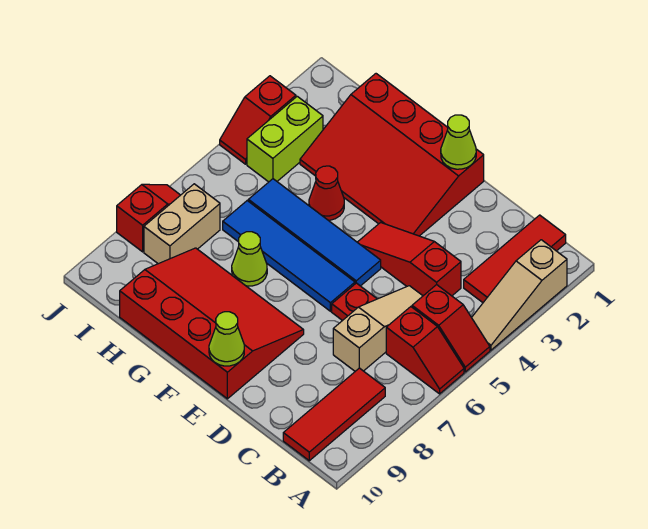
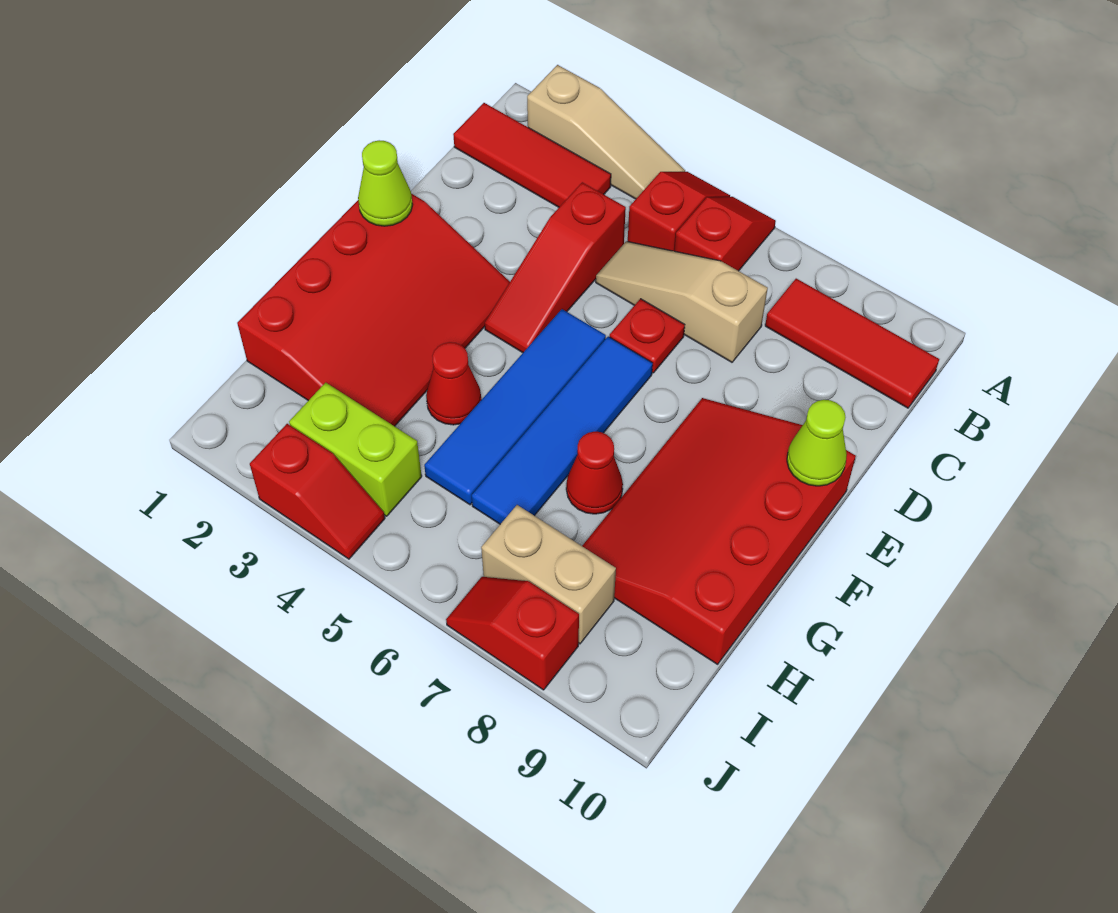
lime 1x1 cone [232,232,267,286] -> red 1x1 cone [566,432,623,514]

